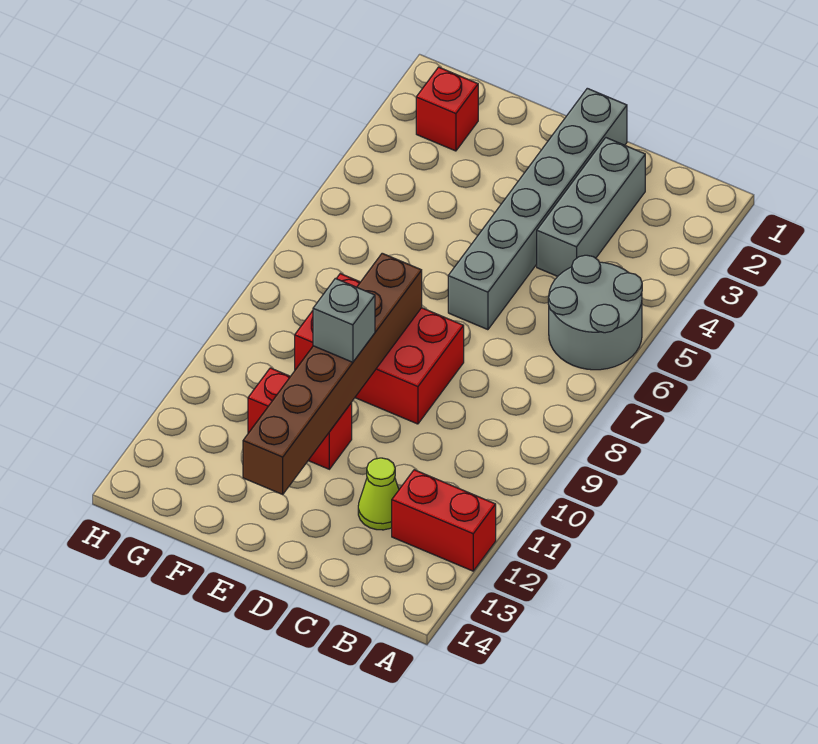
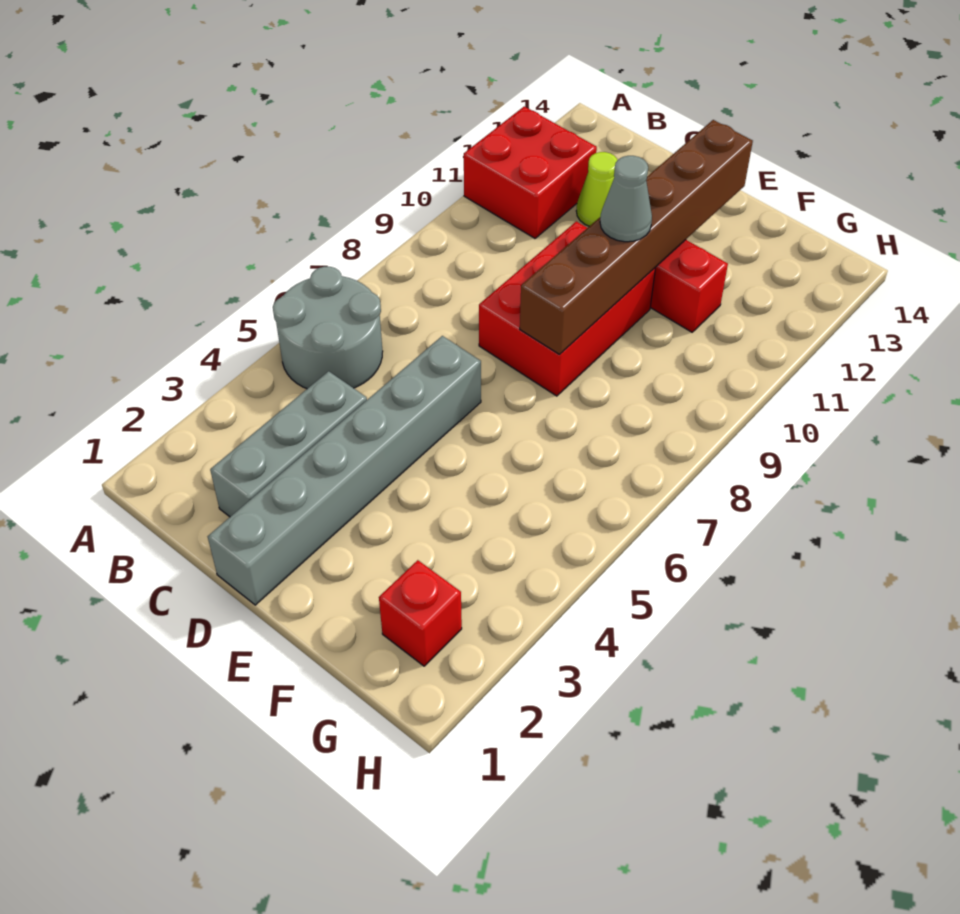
red 1x2 brick [392,470,496,571] -> red 2x2 brick [464,106,597,238]
red 2x3 brick [295,274,464,424] -> red 2x3 brick turned to [479,221,655,396]
grey 1x1 brick [313,278,375,362] -> grey 1x1 cone [600,156,652,242]

